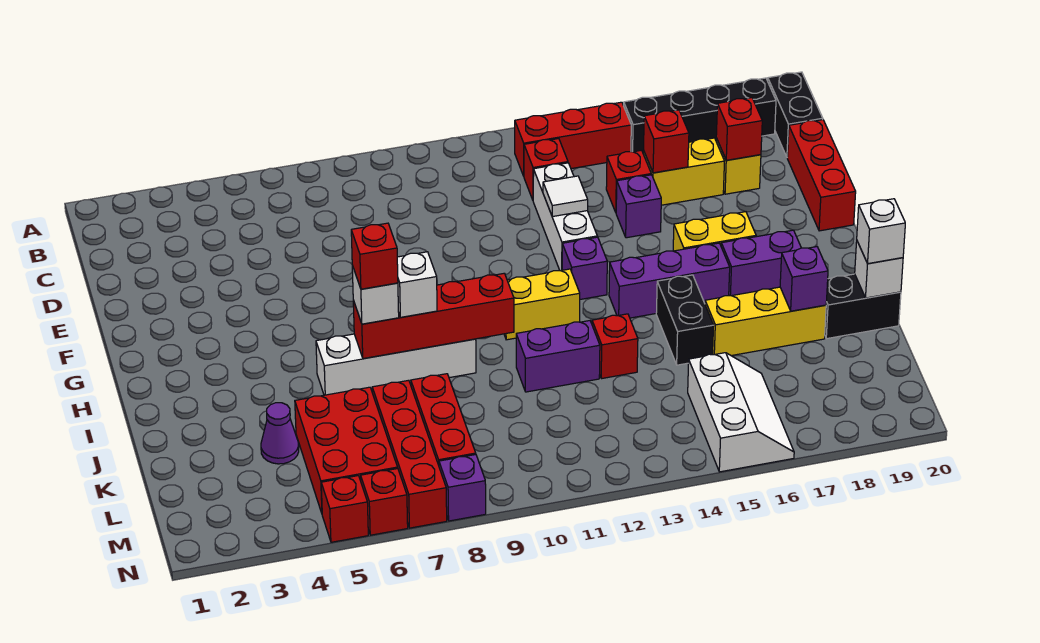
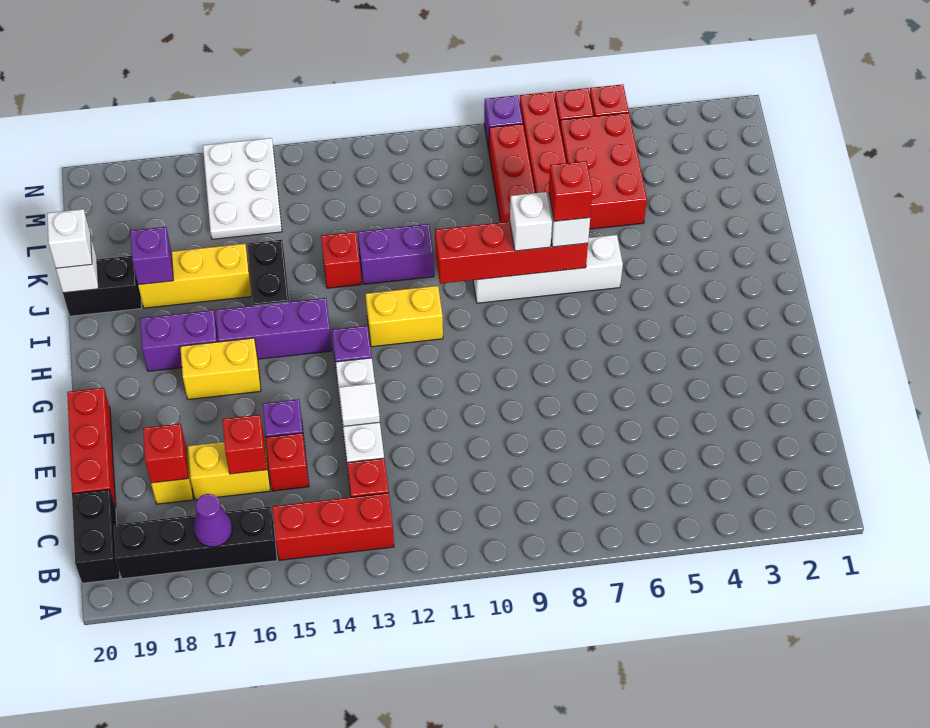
purple 1x1 cone [261,403,299,464] -> purple 1x1 cone moved to [194,494,232,547]
white 2x3 slope [688,353,794,472] -> white 2x3 plate [203,138,282,239]

